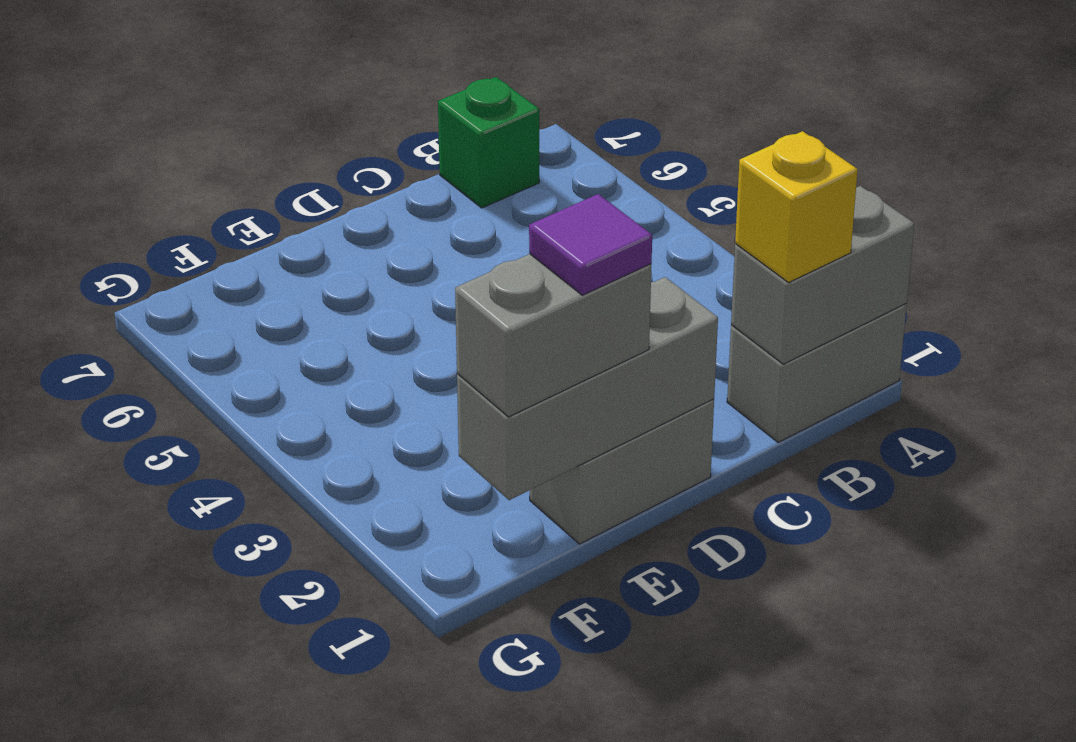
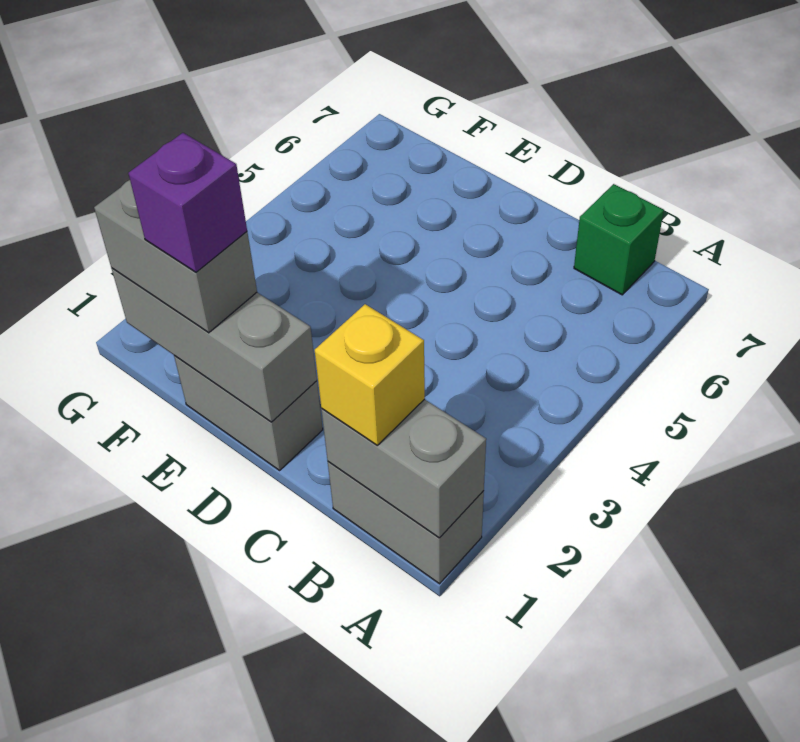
purple 1x1 tile [529,194,652,295] -> purple 1x1 brick [128,133,247,272]

